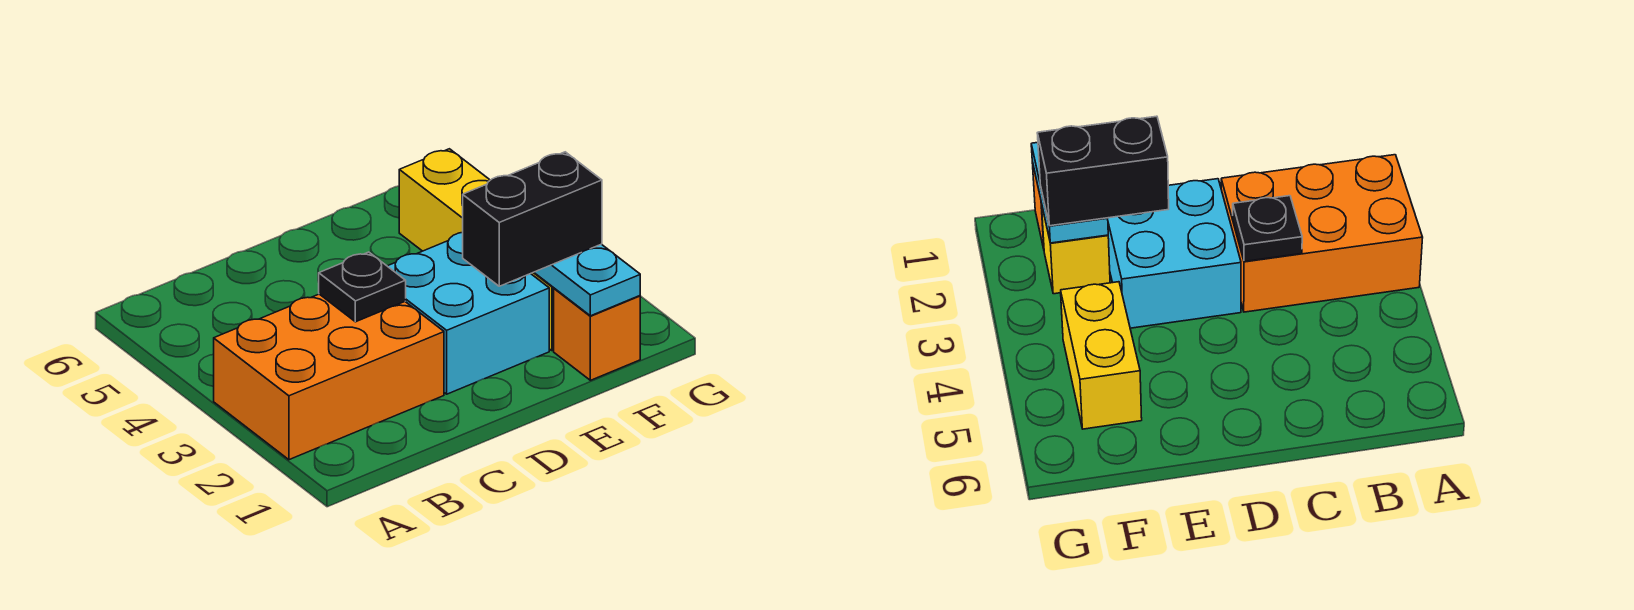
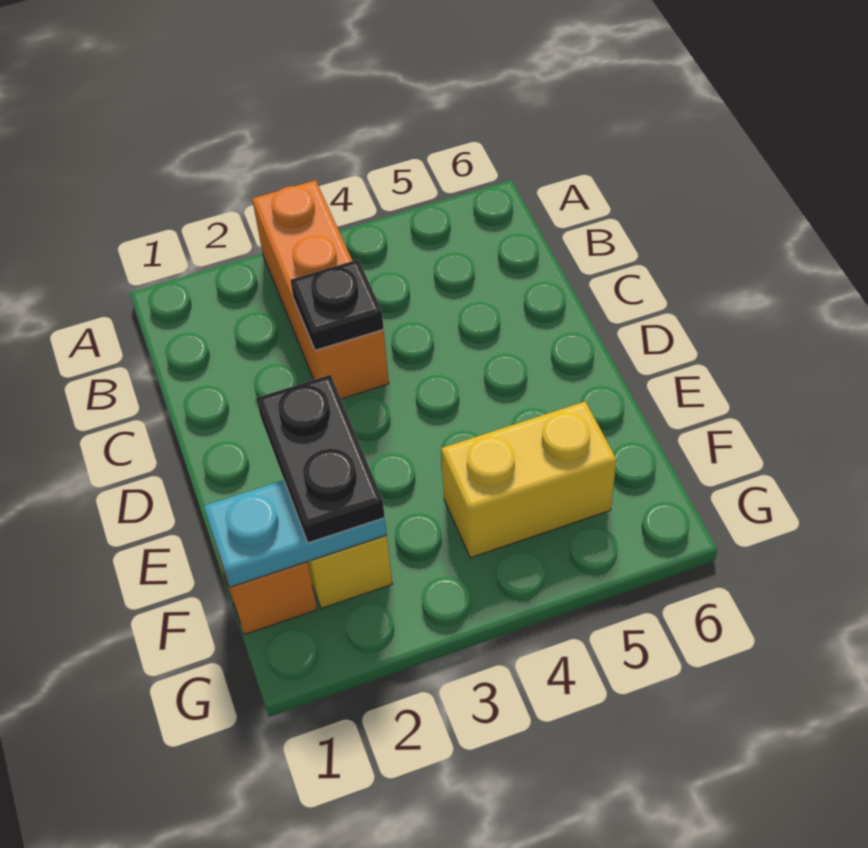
orange 2x3 brick [214,294,444,460] -> orange 1x3 brick [252,180,389,399]
cyan 2x2 brick [388,232,549,394] -> none
black 1x2 brick [463,152,602,286] -> black 1x2 plate [256,375,385,543]

